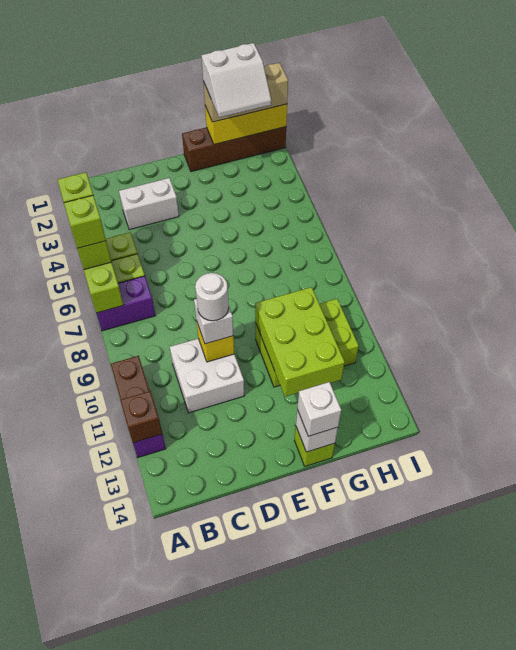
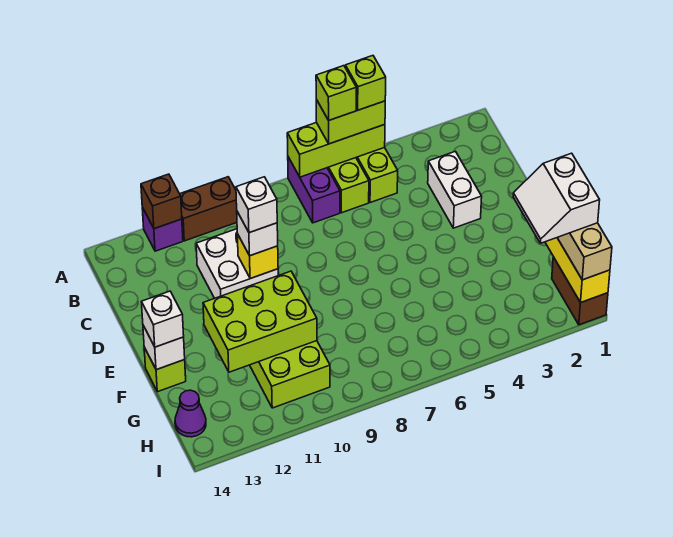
white 1x1 round brick [195,273,229,321] -> white 1x1 brick [236,177,277,233]
brown 1x4 brick [182,127,286,172] -> brown 1x2 brick [552,257,608,325]
none -> purple 1x1 cone [175,390,206,437]

